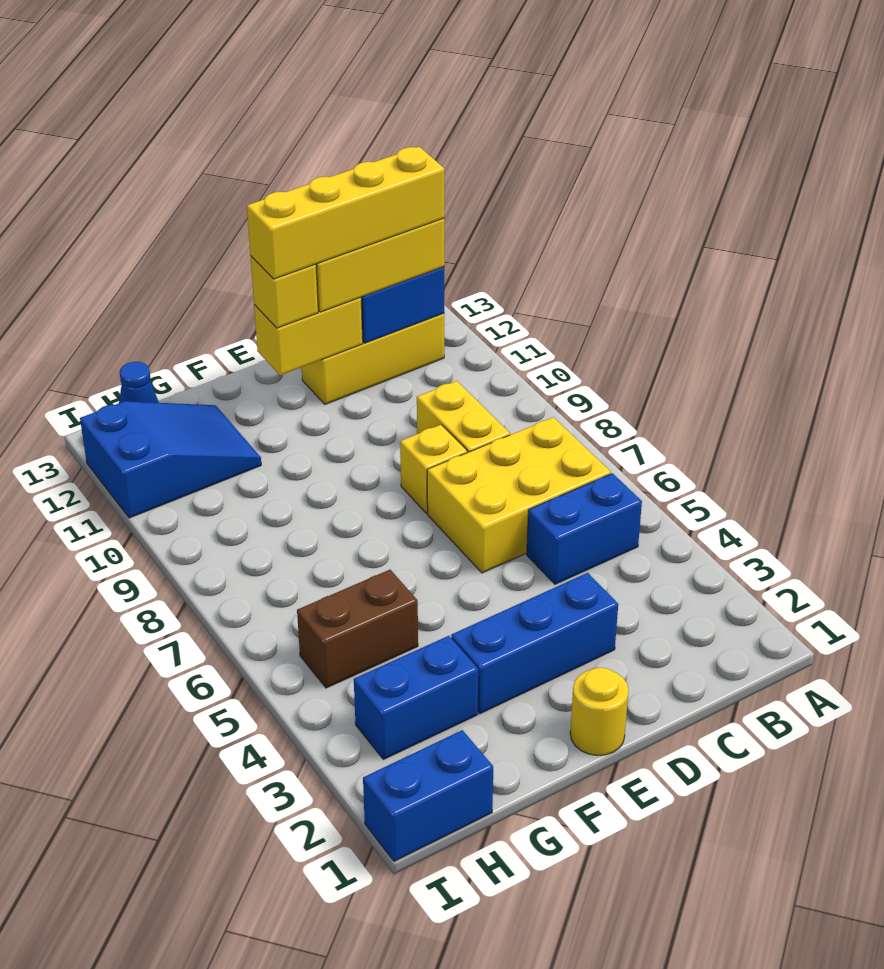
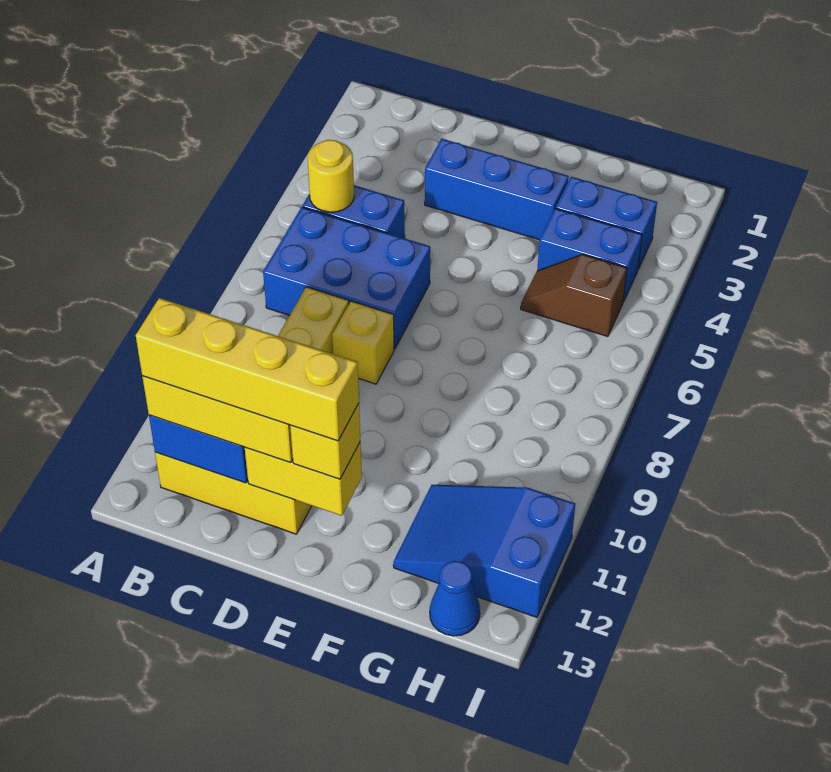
yellow 2x3 brick [427,417,611,573] -> blue 2x3 brick [263,207,430,349]
yellow 1x1 round brick [570,668,628,756] -> yellow 1x1 round brick moved to [308,140,354,212]
brown 1x2 brick [297,570,418,688] -> brown 1x2 slope [521,254,627,336]
blue 1x2 brick [363,730,493,861] -> blue 1x2 brick moved to [537,208,642,302]

